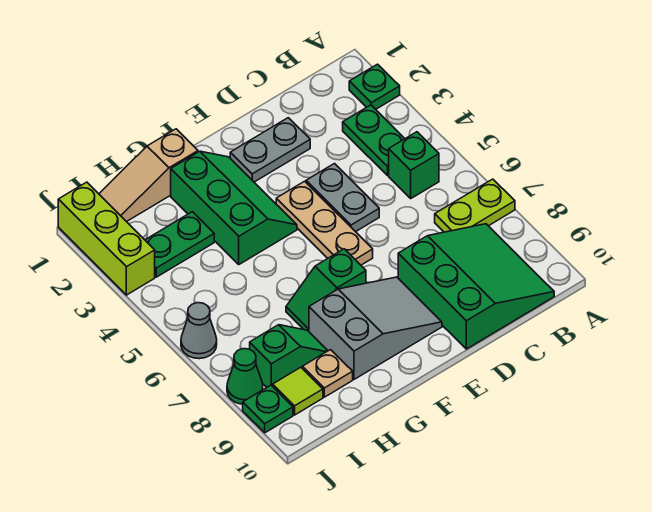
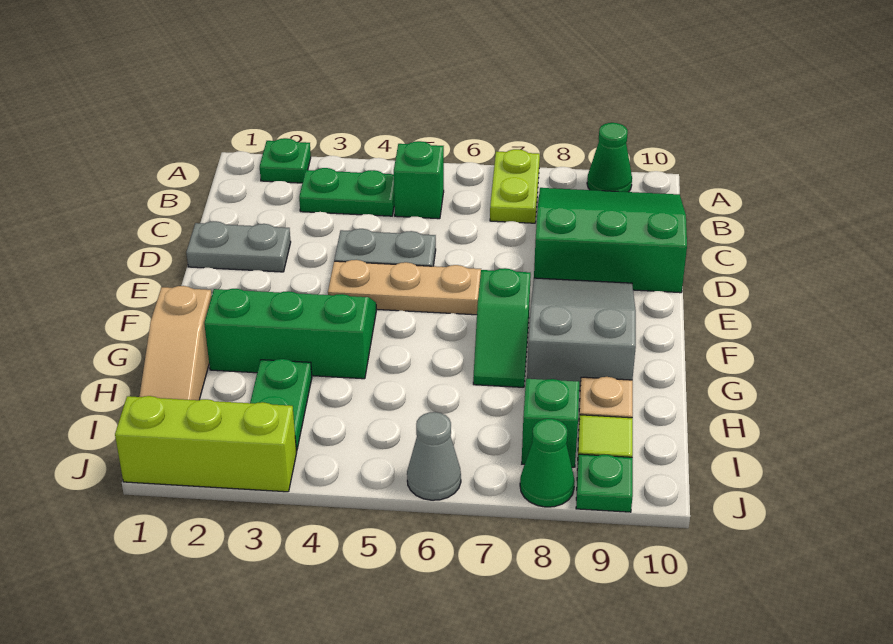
none -> green 1x1 cone [587,123,632,192]
grey 1x2 plate [230,118,310,182] -> grey 1x2 plate turned to [186,221,291,272]

